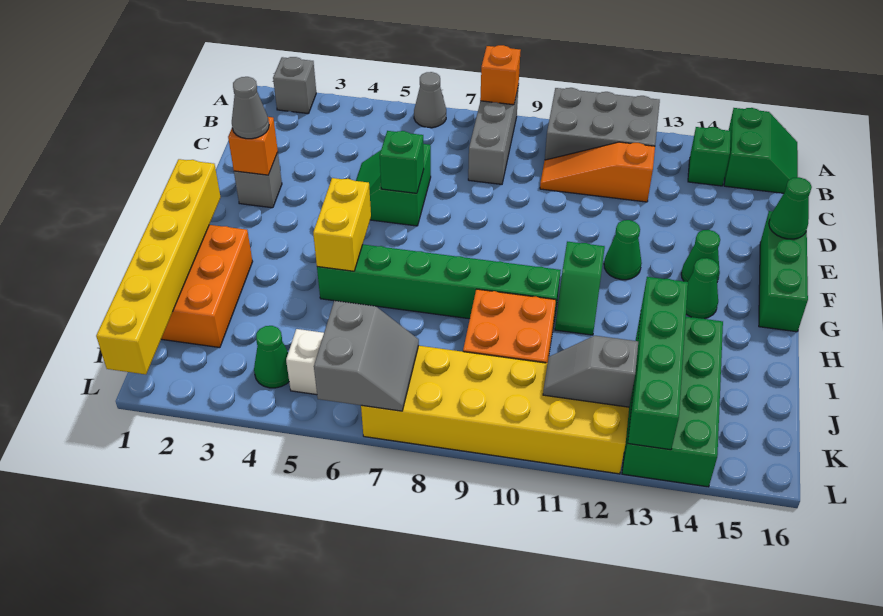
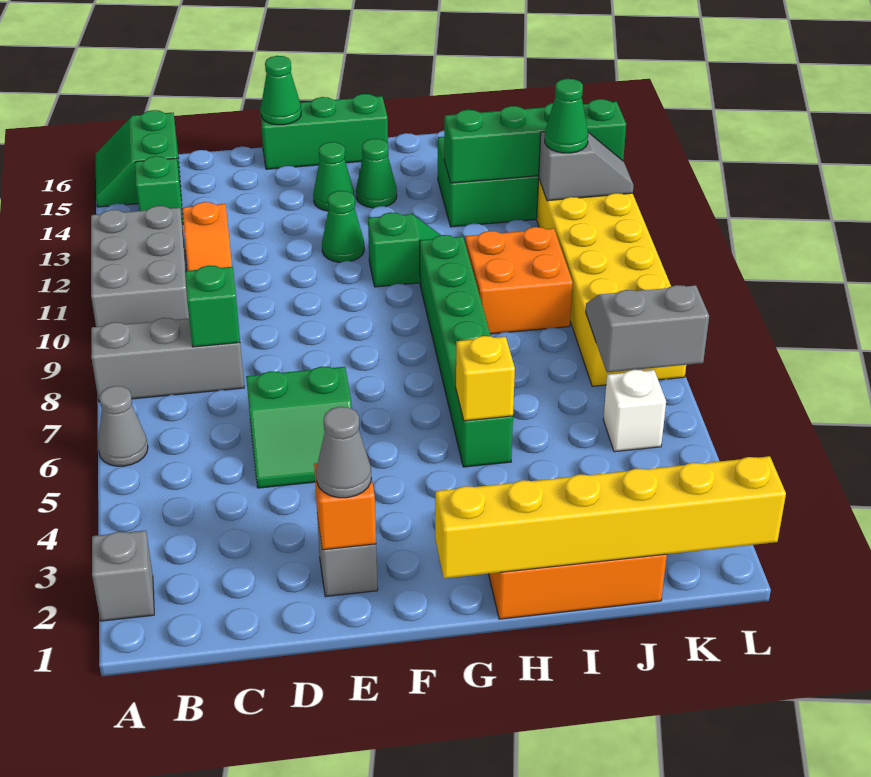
orange 1x1 brick [480,45,521,105] -> none
green 2x2 slope [724,108,798,193] -> green 2x2 slope turned to [96,110,181,207]
green 1x1 brick [380,131,424,193] -> green 1x1 brick moved to [185,265,240,347]
yellow 1x2 brick [313,178,371,271] -> yellow 1x1 brick [456,336,515,421]
green 1x1 cone [254,326,289,388] -> green 1x1 cone moved to [545,79,588,153]
grey 1x2 slope [543,336,638,407] -> grey 1x2 slope turned to [539,132,634,201]

